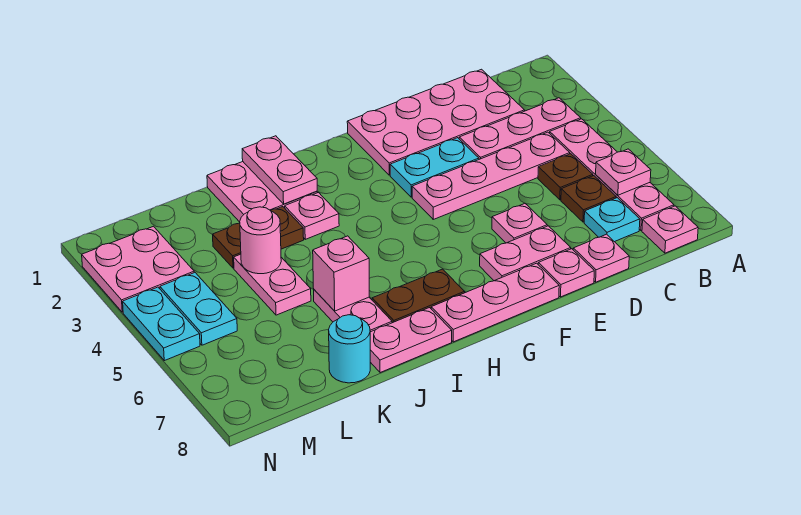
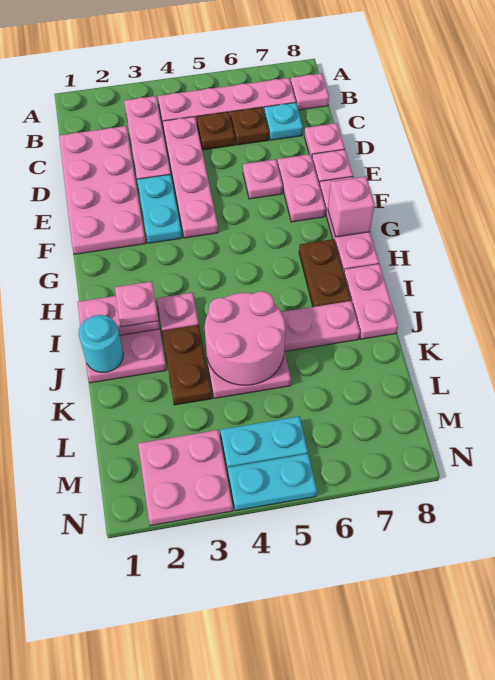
pink 1x1 plate [596,149,651,195] -> pink 1x1 plate moved to [115,281,159,327]
pink 1x1 brick [313,236,369,311] -> pink 1x1 brick moved to [328,176,375,237]
pink 1x1 round brick [240,207,281,274] -> pink 2x2 round brick [205,291,285,385]
cyan 1x1 round brick [329,315,370,383] -> cyan 1x1 round brick moved to [79,315,123,372]

